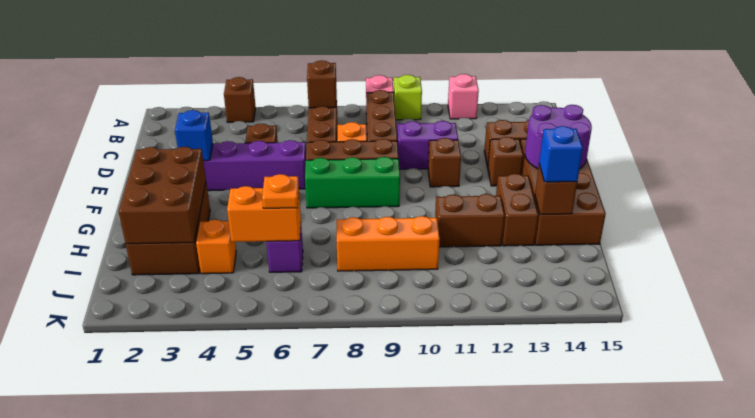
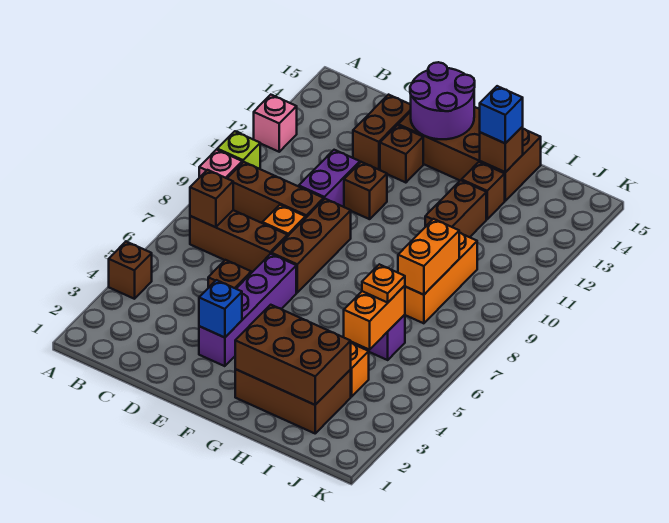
green 1x3 brick [305,157,400,208] -> none
brown 1x2 brick [496,174,538,246] -> brown 1x1 brick [462,162,505,219]
none -> orange 1x2 brick [398,219,459,295]

